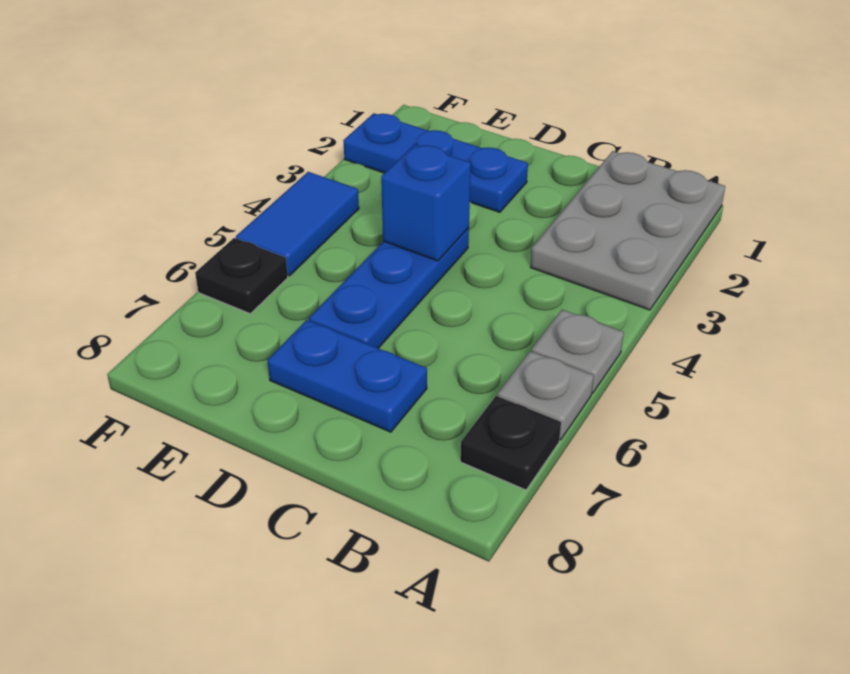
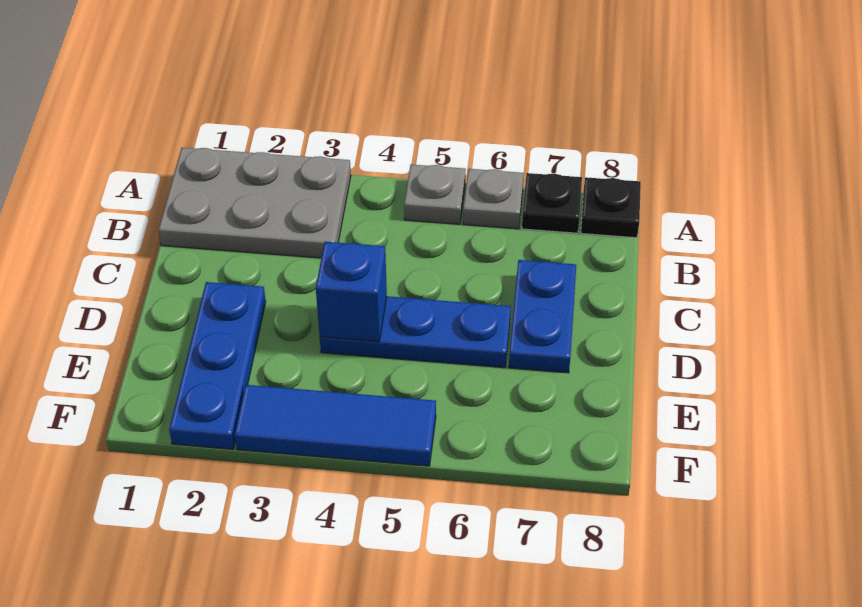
blue 1x2 tile [236,172,359,276] -> blue 1x3 tile [235,385,436,466]
black 1x1 plate [195,238,288,314] -> black 1x1 plate moved to [581,177,641,238]

